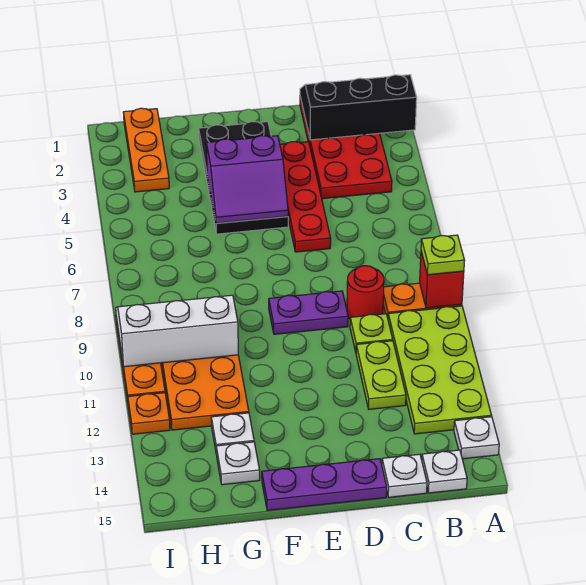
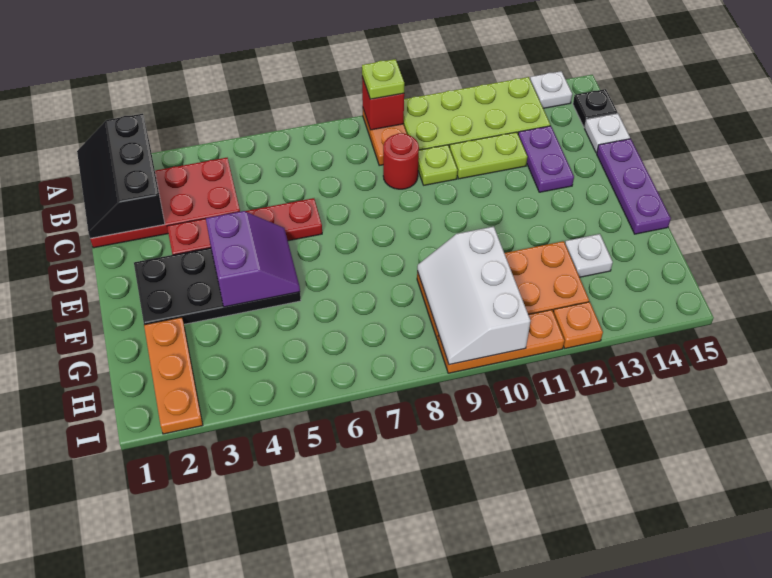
white 1x1 plate [422,450,467,493] -> black 1x1 plate [573,89,617,128]
purple 1x2 plate [269,291,348,334] -> purple 1x2 plate moved to [518,126,574,192]
white 1x1 plate [216,442,260,485] -> none
orange 1x3 plate [123,108,169,192] -> orange 1x3 plate turned to [144,317,203,434]

